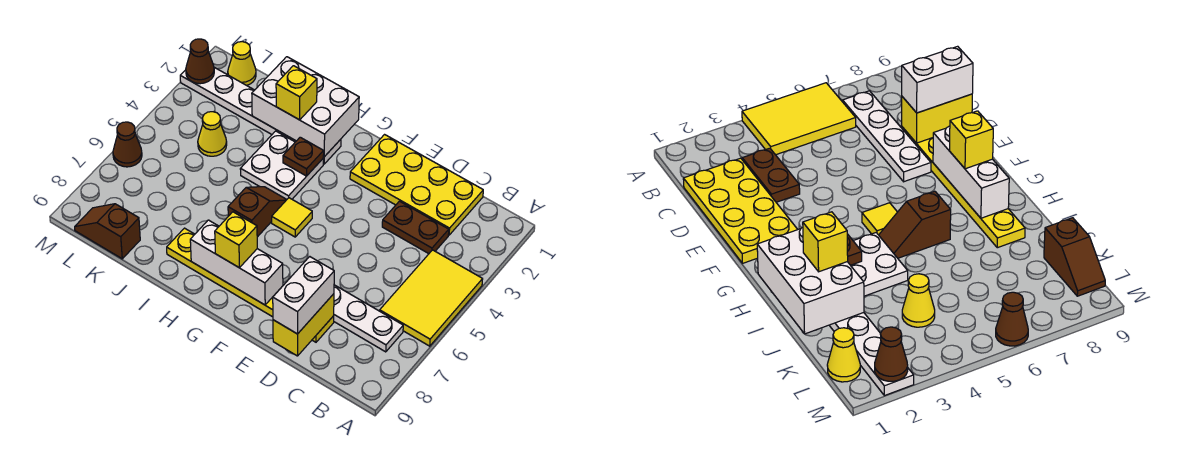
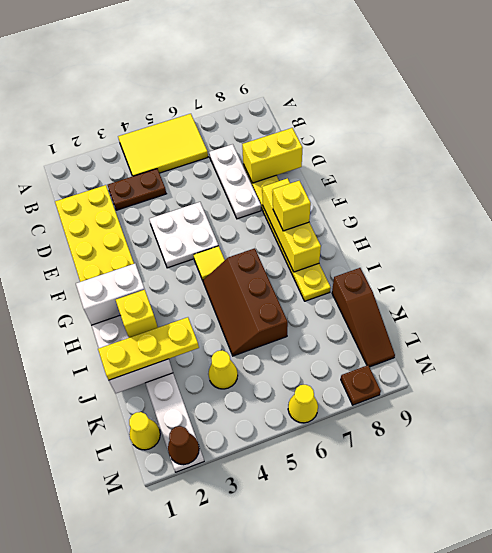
white 1x4 plate [334,285,403,352] -> white 1x3 plate [209,144,261,219]
brown 1x2 plate [382,201,449,254] -> brown 1x2 plate turned to [108,169,166,210]
white 1x2 brick [273,257,334,334] -> white 1x2 brick moved to [76,264,145,325]
white 1x3 brick [190,220,283,305] -> yellow 1x3 brick [262,178,321,272]
white 2x2 plate [240,131,323,199] -> white 2x2 plate moved to [149,202,218,268]
brown 1x1 plate [283,137,324,176] -> brown 1x1 plate moved to [341,365,381,405]
brown 1x2 slope [228,187,287,237] -> brown 2x3 slope [203,248,288,356]
none -> yellow 1x3 plate [98,317,199,380]
brown 1x2 slope [75,204,140,259] -> brown 1x3 slope [332,268,395,367]
brown 1x1 cone [113,122,142,167] -> yellow 1x1 cone [288,385,318,423]

